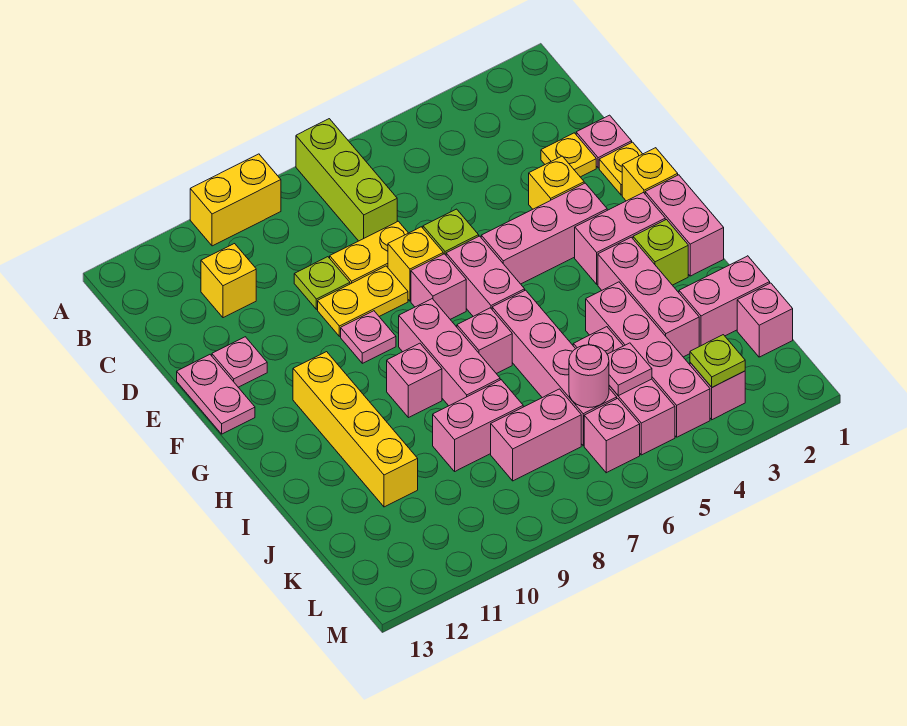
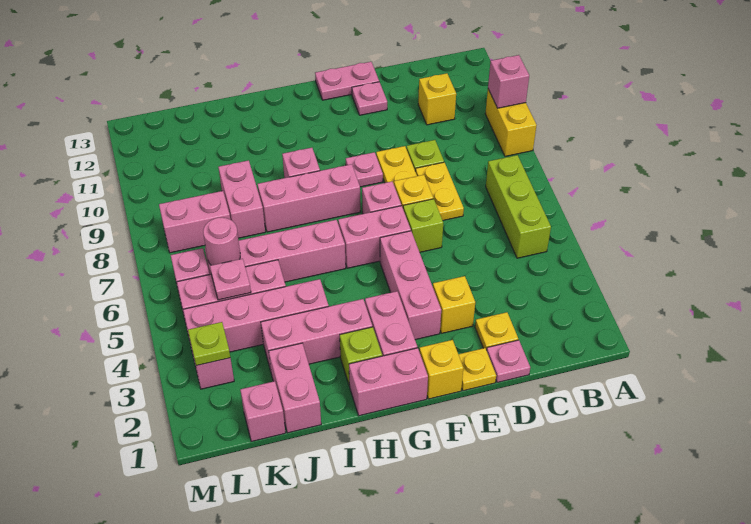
lime 1x3 brick [296,119,397,241] -> lime 1x3 brick turned to [486,155,551,258]
yellow 1x4 brick [293,352,418,507] -> none
pink 1x1 brick [457,308,512,374] -> pink 1x1 brick moved to [488,55,529,108]
pink 1x2 brick [491,389,581,481] -> pink 1x2 brick turned to [159,191,230,253]

